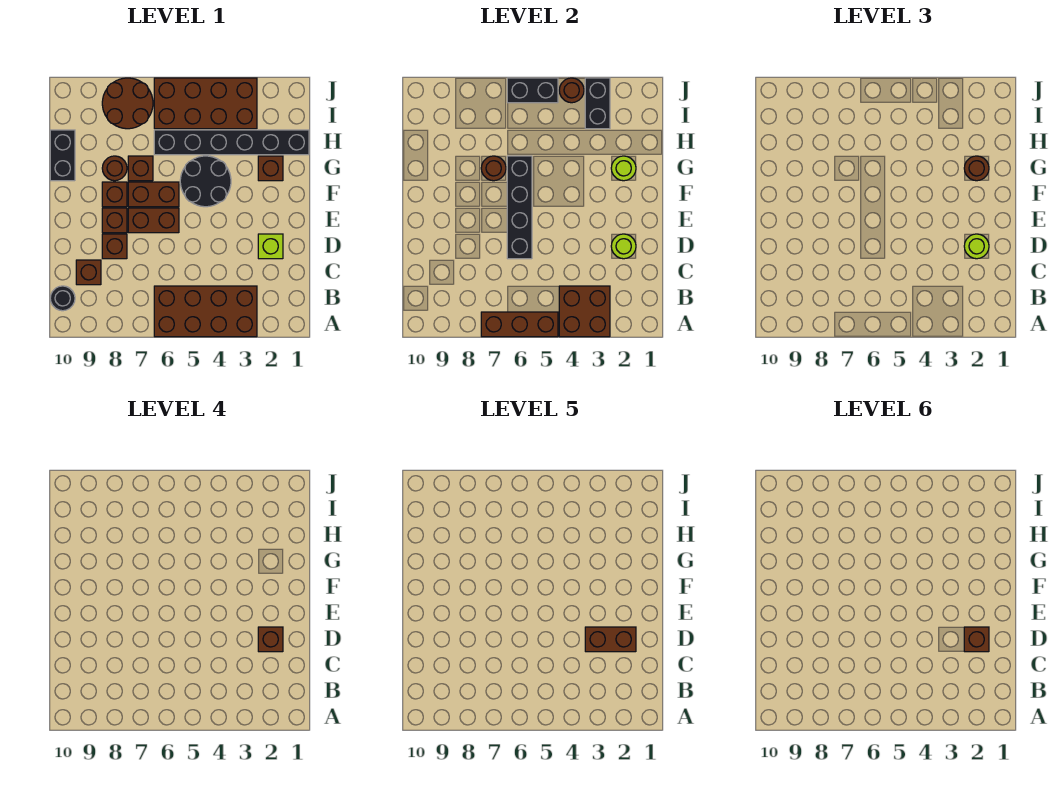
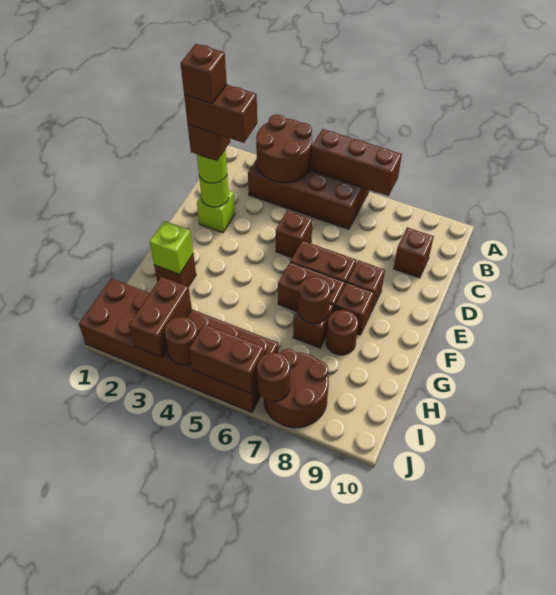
brown 2x2 brick [559,286,610,337] -> brown 2x2 round brick [256,114,312,182]
black 1x1 round brick [50,286,75,311] -> none
black 1x4 brick [507,156,532,259] -> none
brown 1x1 brick [102,234,127,259] -> brown 1x1 brick moved to [276,211,313,257]
black 2x2 round brick [180,156,231,207] -> none
lime 1x1 round brick [611,156,636,181] -> lime 1x1 brick [150,221,193,274]
brown 1x1 round brick [964,156,989,181] -> brown 1x1 round brick moved to [257,353,290,401]
black 1x2 brick [50,130,75,181] -> none
black 1x6 brick [154,130,309,155] -> none
brown 2x4 brick [154,78,257,129] -> brown 2x6 brick [79,278,278,412]
black 1x2 brick [585,78,610,129] -> brown 1x2 brick [129,277,192,357]
black 1x2 brick [507,78,558,103] -> brown 1x2 brick [189,324,264,394]

